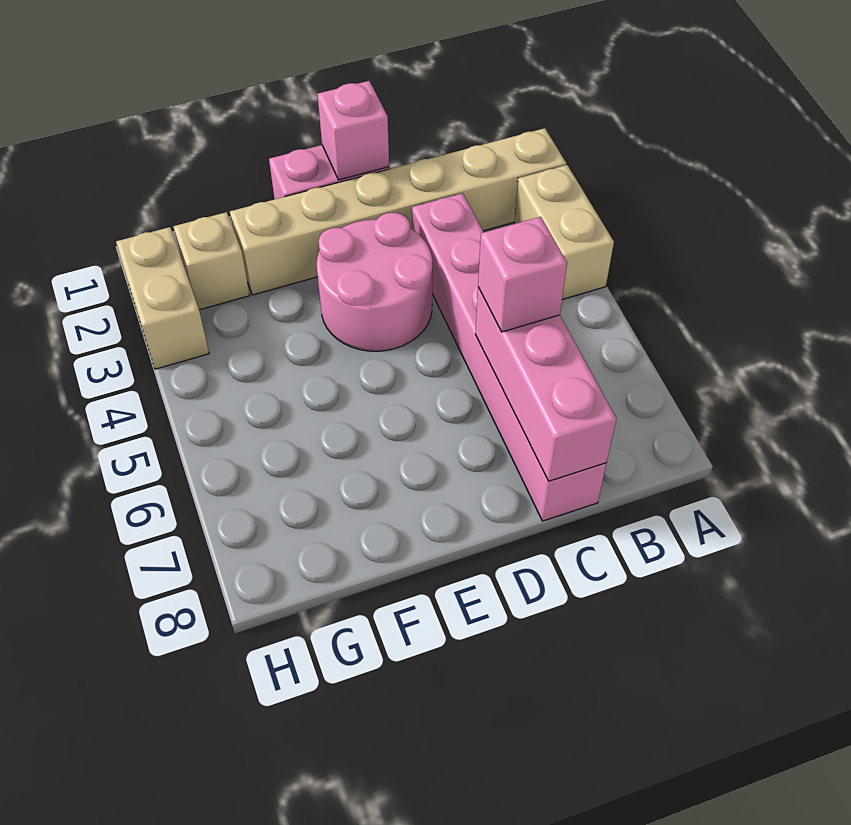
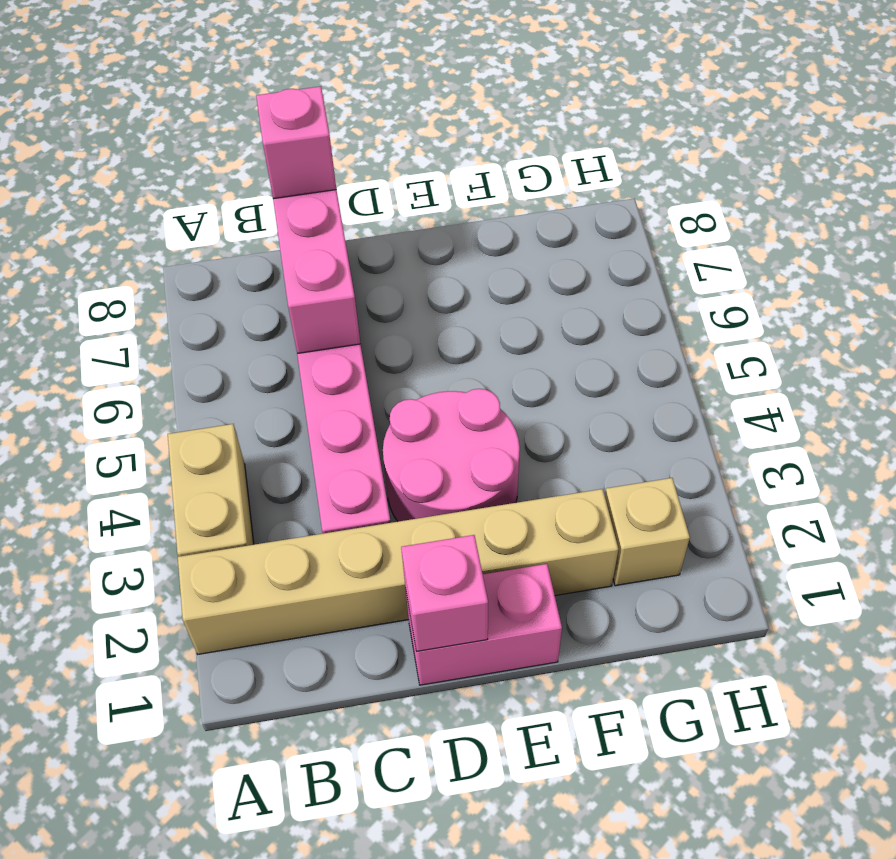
pink 1x1 brick [478,217,567,332] -> pink 1x1 brick moved to [256,86,336,199]
tan 1x2 brick [116,227,209,369] -> none

